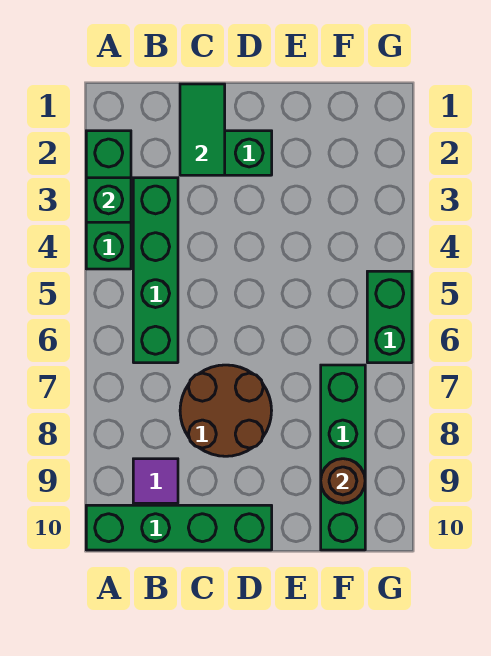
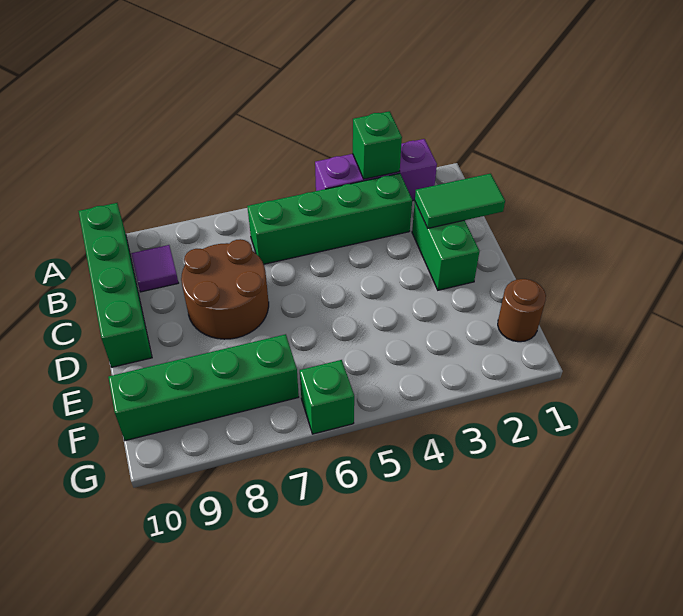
green 1x3 brick [86,131,131,269] -> purple 1x3 brick [315,139,437,201]
brown 1x1 round brick [321,459,365,503] -> brown 1x1 round brick moved to [498,279,546,342]
green 1x2 brick [367,271,412,363] -> green 1x1 brick [300,360,354,434]

